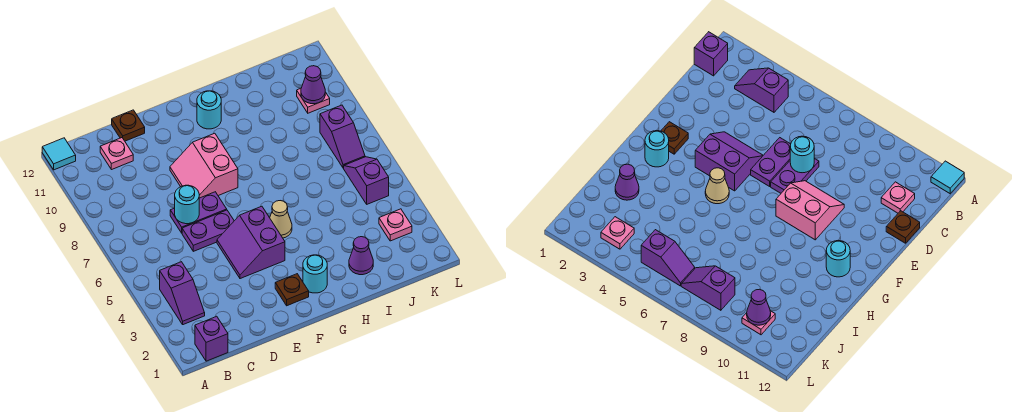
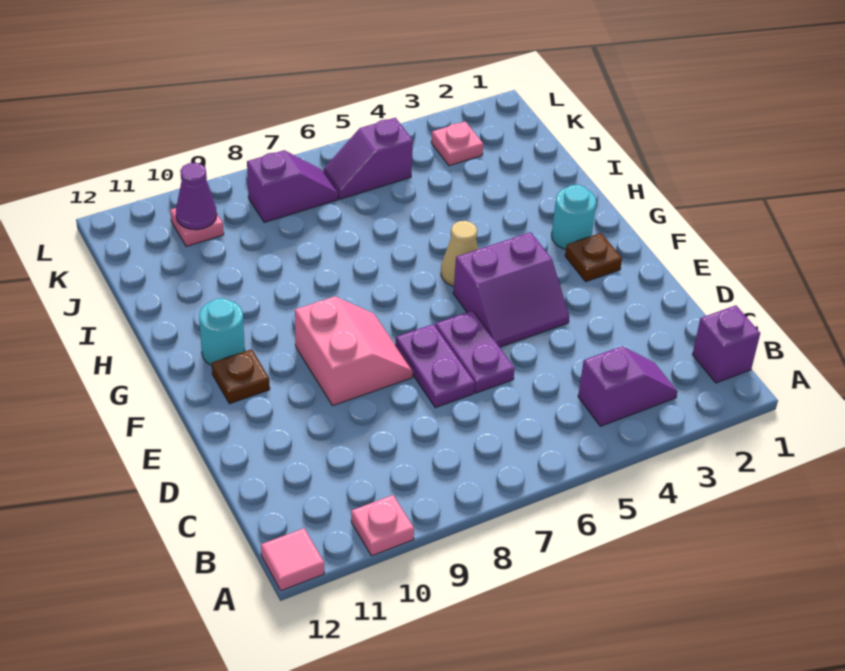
cyan 1x1 tile [42,138,76,170] -> pink 1x1 tile [261,528,324,591]
pink 1x1 plate [100,138,133,170] -> pink 1x1 plate moved to [351,495,414,556]
cyan 1x1 round brick [175,185,199,224] -> none
brown 1x1 plate [112,110,145,141] -> brown 1x1 plate moved to [212,349,270,404]
pink 2x2 slope [170,133,238,198] -> pink 2x2 slope turned to [295,296,413,406]
purple 1x1 cone [349,237,373,275] -> none

